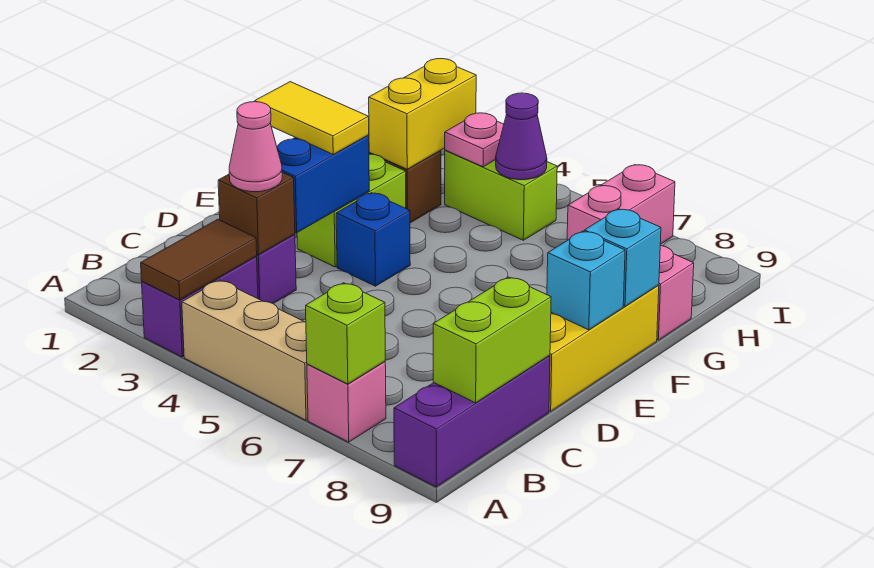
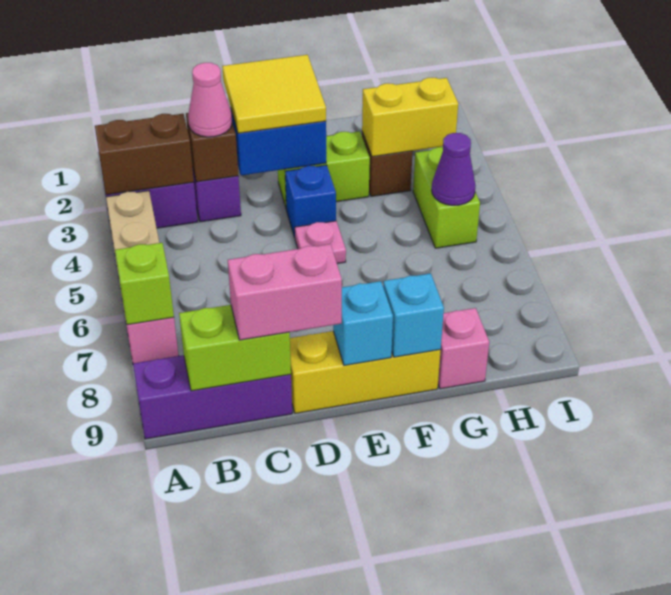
brown 1x2 tile [141,219,257,300] -> brown 1x2 brick [95,114,194,195]
yellow 1x2 tile [255,82,369,154] -> yellow 2x2 tile [222,55,326,133]
pink 1x1 plate [445,113,504,167] -> pink 1x1 plate moved to [295,221,346,264]
pink 1x2 brick [567,165,675,244] -> pink 1x2 brick moved to [228,244,342,340]

